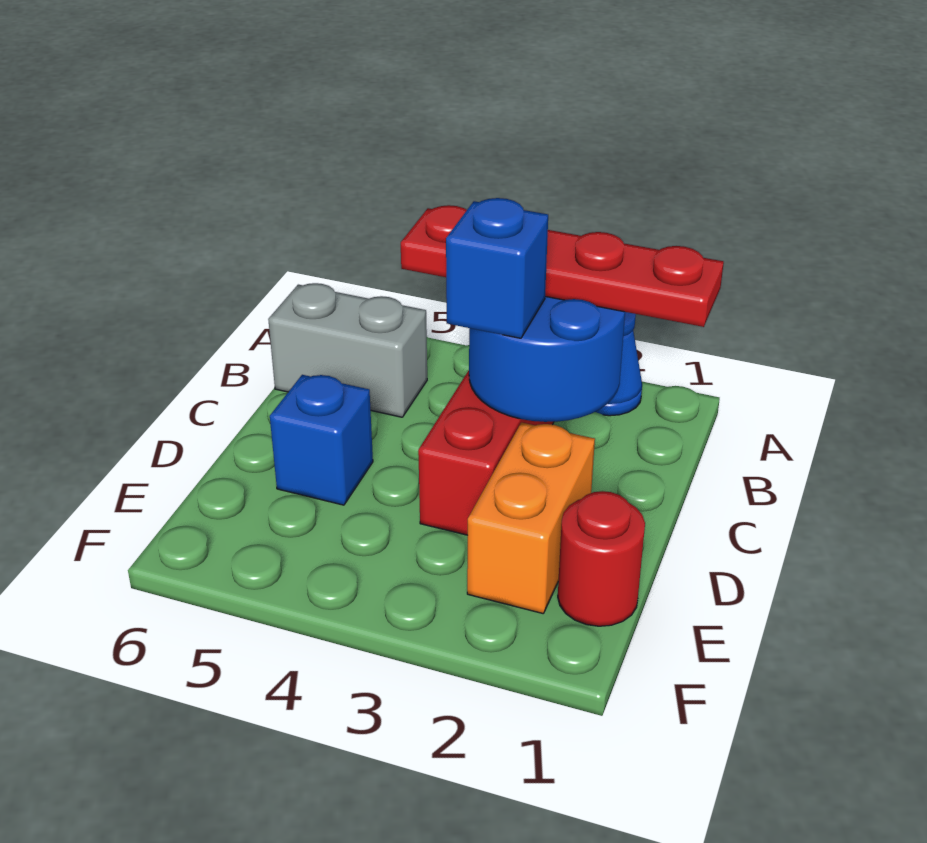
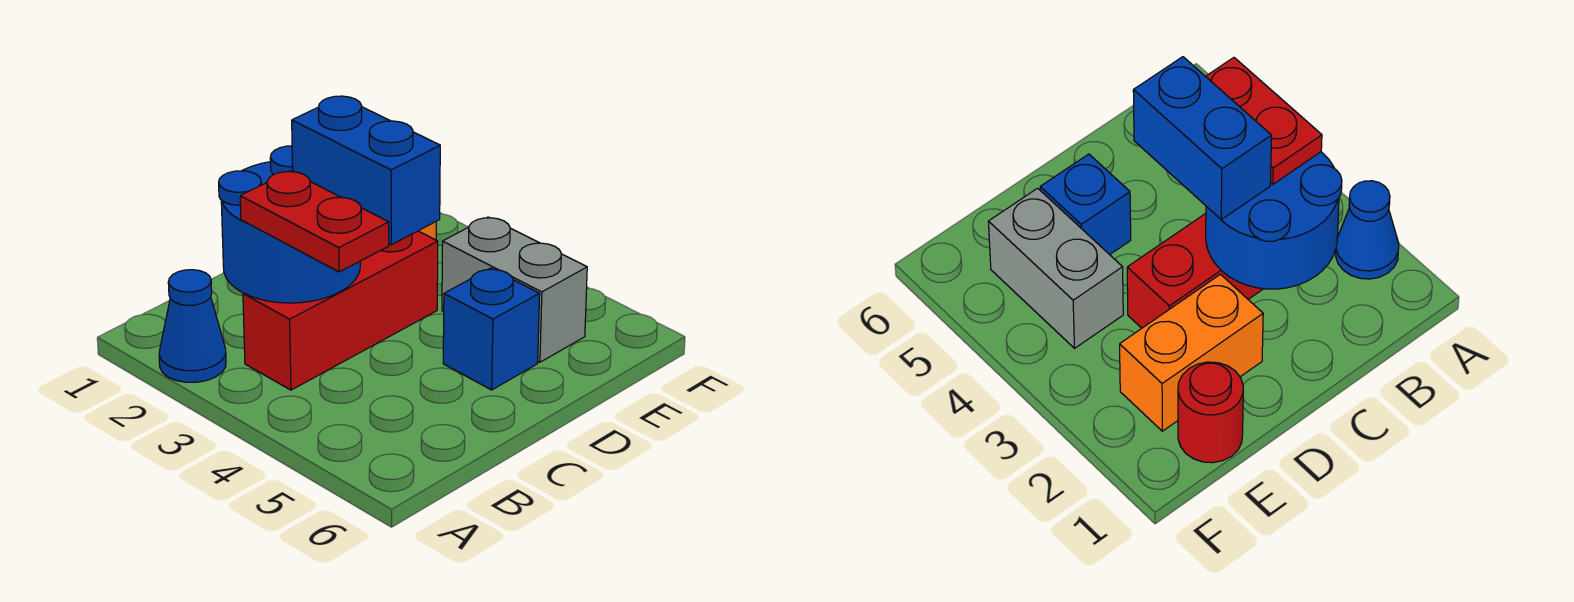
red 1x4 plate [401,205,724,327] -> red 1x2 plate [240,171,389,272]
grey 1x2 brick [268,283,427,417] -> grey 1x2 brick moved to [442,217,587,362]
blue 1x1 brick [446,198,548,338] -> blue 1x2 brick [292,96,440,245]

